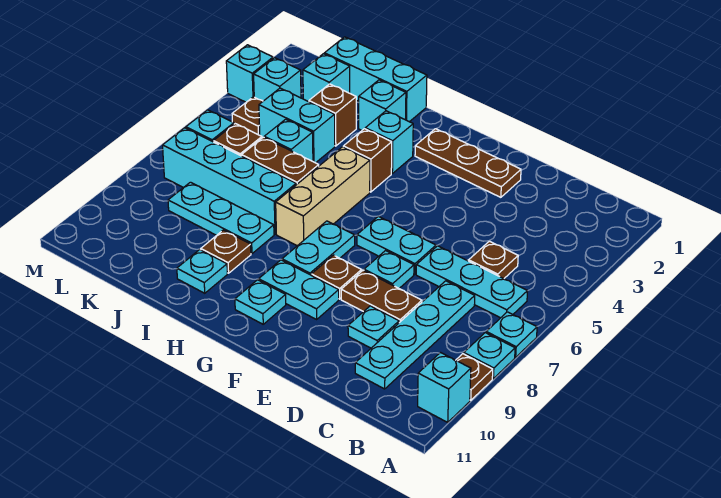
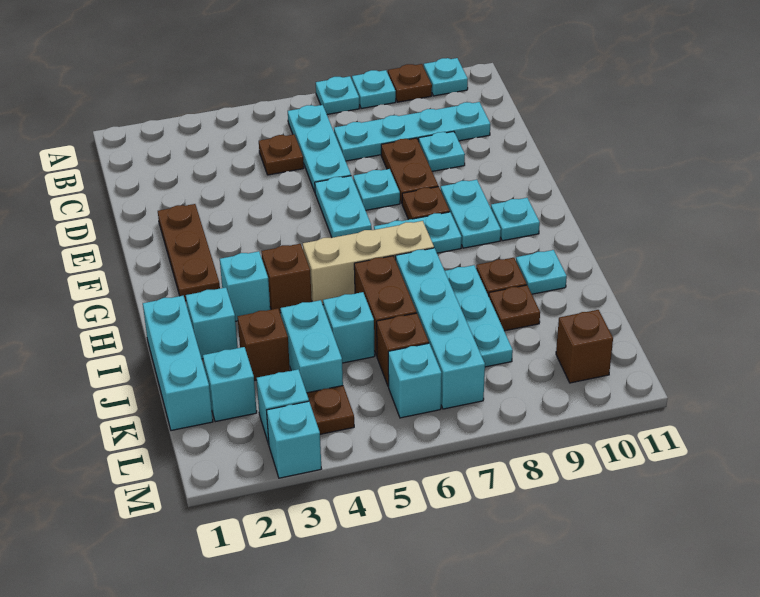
cyan 1x1 brick [418,353,471,422] -> cyan 1x1 plate [424,58,468,96]
none -> brown 1x1 plate [489,285,540,331]
none -> brown 1x1 brick [556,310,613,383]

